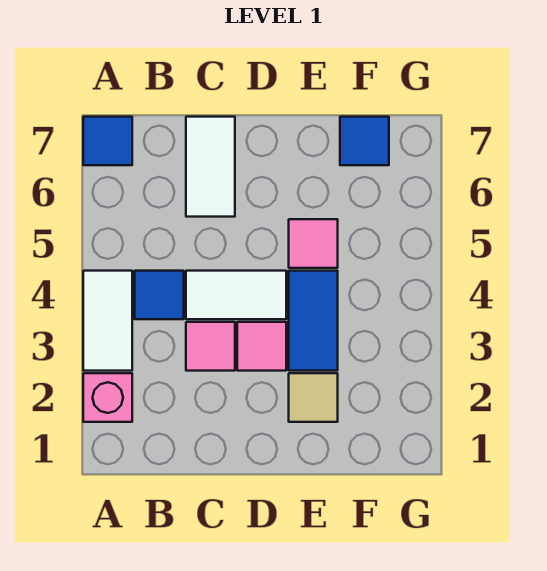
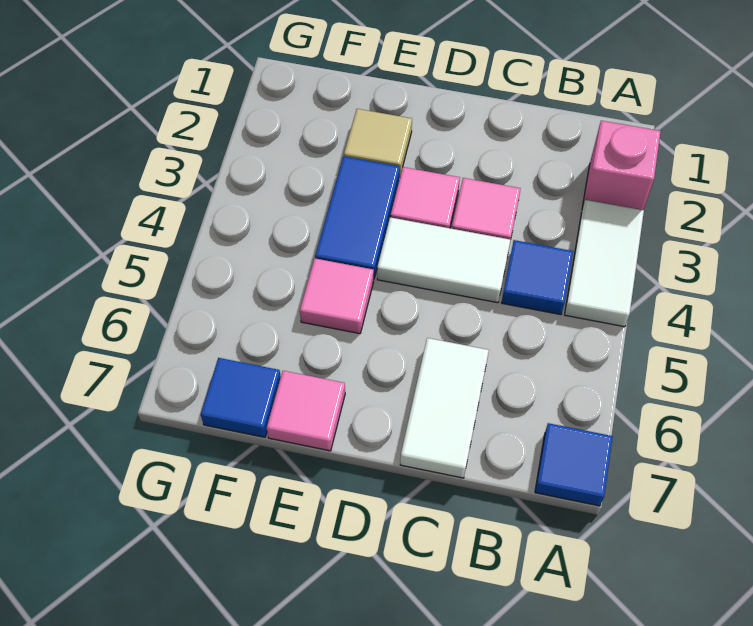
none -> pink 1x1 tile [267,371,345,451]

